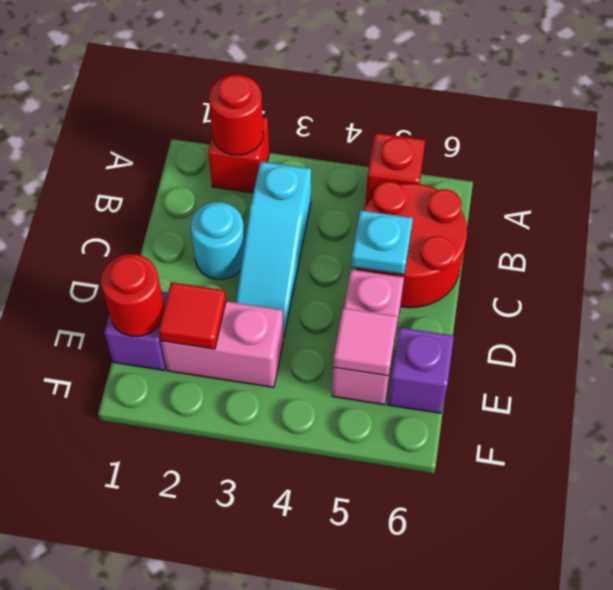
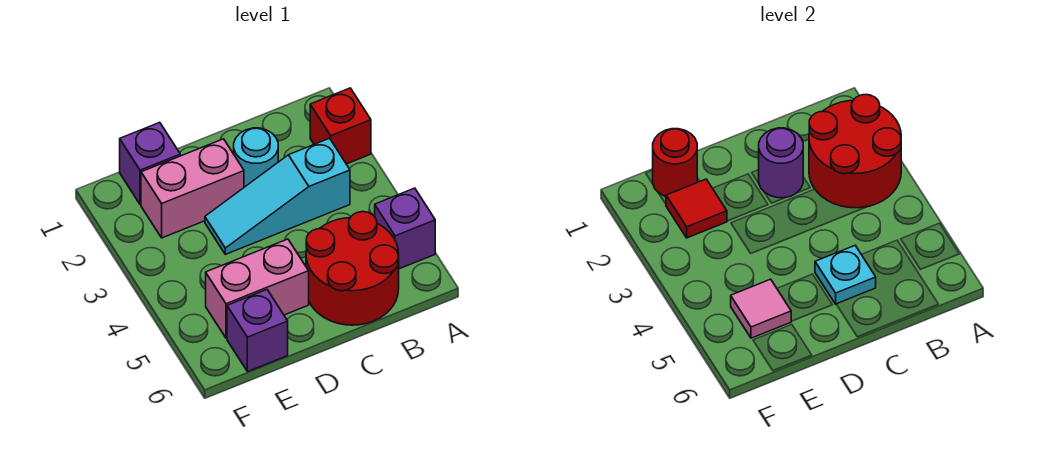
red 1x1 round brick [209,75,263,155] -> red 2x2 round brick [809,94,901,208]
red 1x1 brick [365,133,425,206] -> purple 1x1 brick [375,188,435,269]
none -> purple 1x1 round brick [759,128,803,198]
pink 1x2 brick [161,301,283,387] -> pink 1x2 brick turned to [141,139,244,238]

